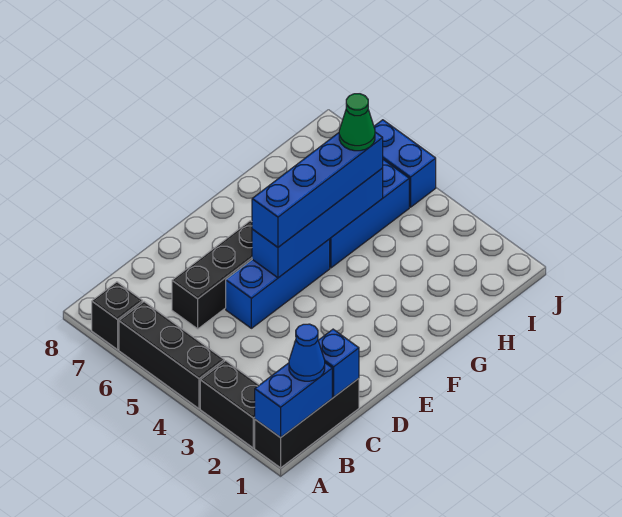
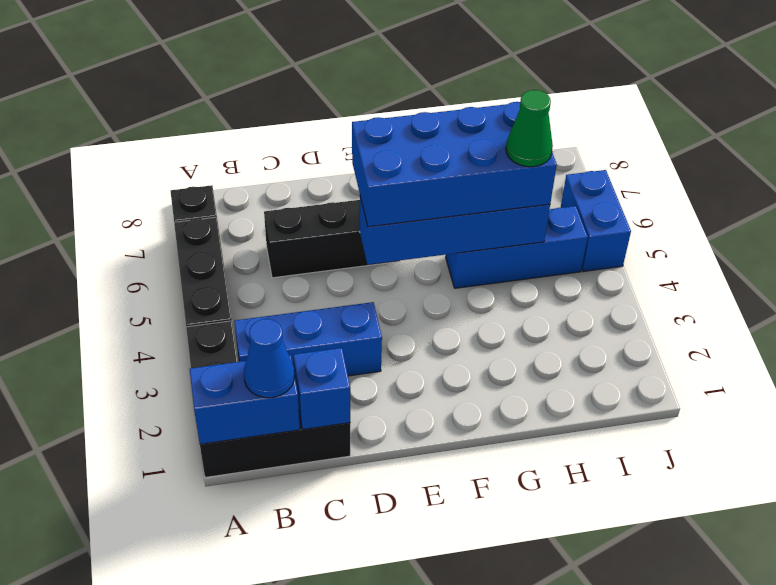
blue 1x3 brick [226,239,330,328] -> blue 1x3 brick moved to [234,302,382,376]
blue 1x4 brick [252,132,383,247] -> blue 2x4 brick [352,102,557,227]

